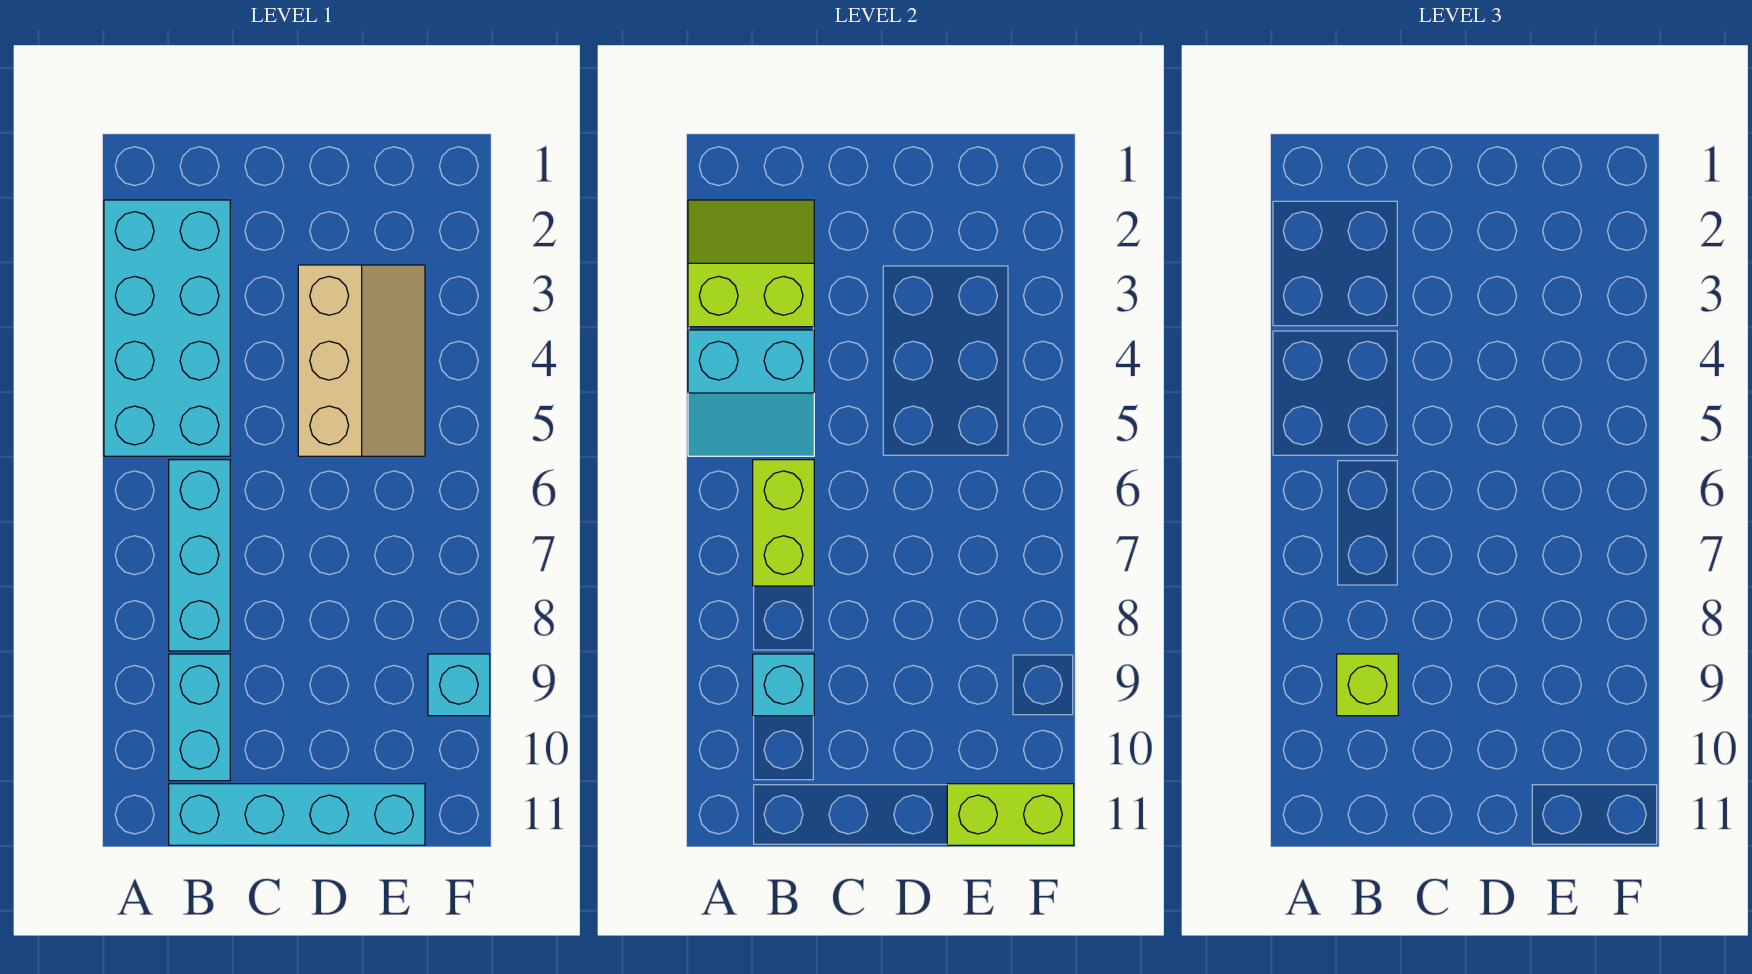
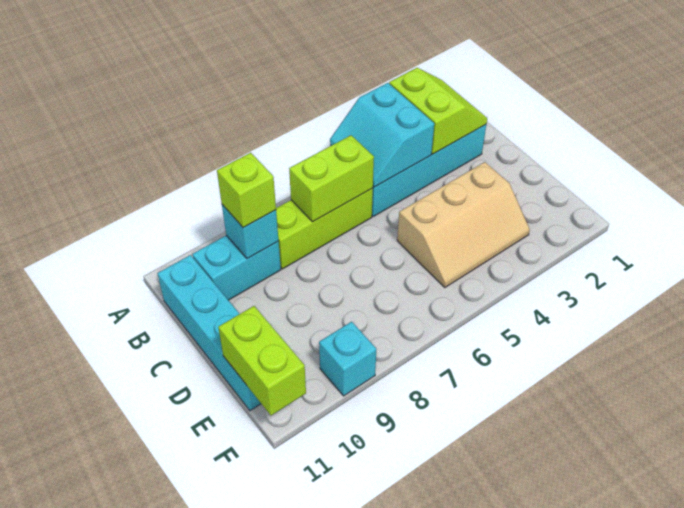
cyan 1x3 brick [169,460,230,651] -> lime 1x3 brick [276,188,373,269]

